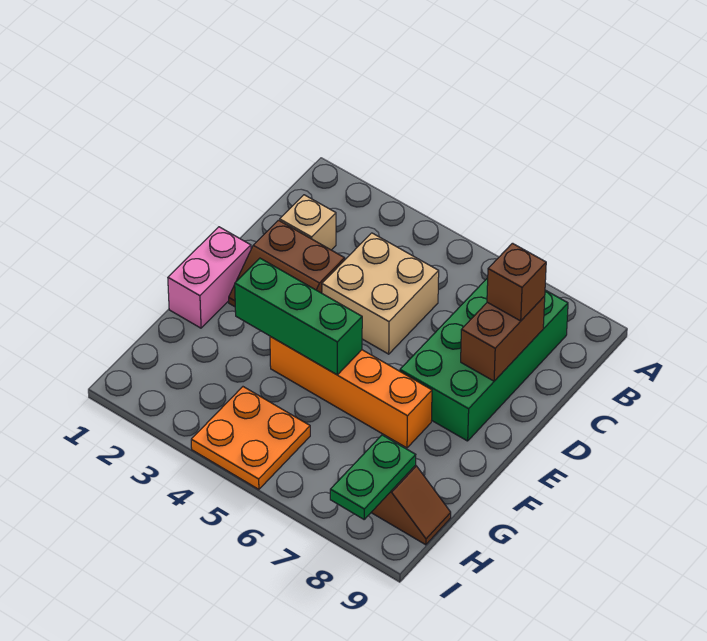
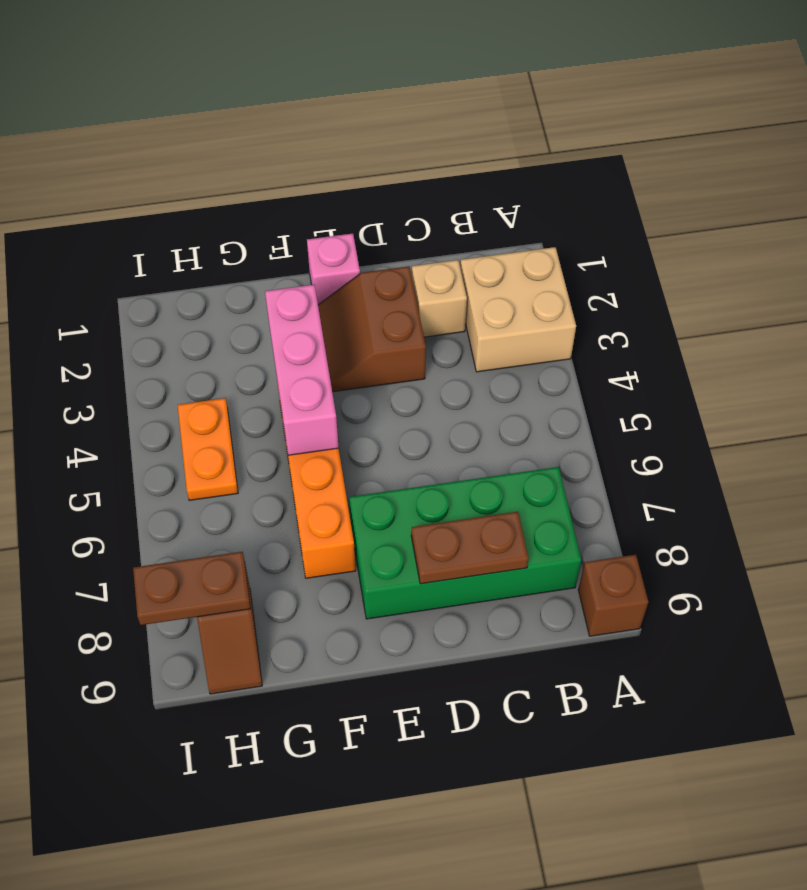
tan 2x2 brick [322,233,439,354] -> tan 2x2 brick moved to [460,247,576,372]
brown 1x2 brick [461,296,545,381] -> brown 1x2 plate [411,512,529,584]
brown 1x1 brick [487,243,546,321] -> brown 1x1 brick moved to [578,555,648,636]
pink 1x2 brick [168,227,251,328] -> pink 1x1 brick [307,233,360,305]
green 1x3 brick [235,258,362,375] -> pink 1x3 brick [265,285,339,455]
orange 2x2 plate [191,387,310,489] -> orange 1x2 plate [178,398,238,500]
green 1x2 plate [330,435,416,519] -> brown 1x2 plate [133,552,251,625]

